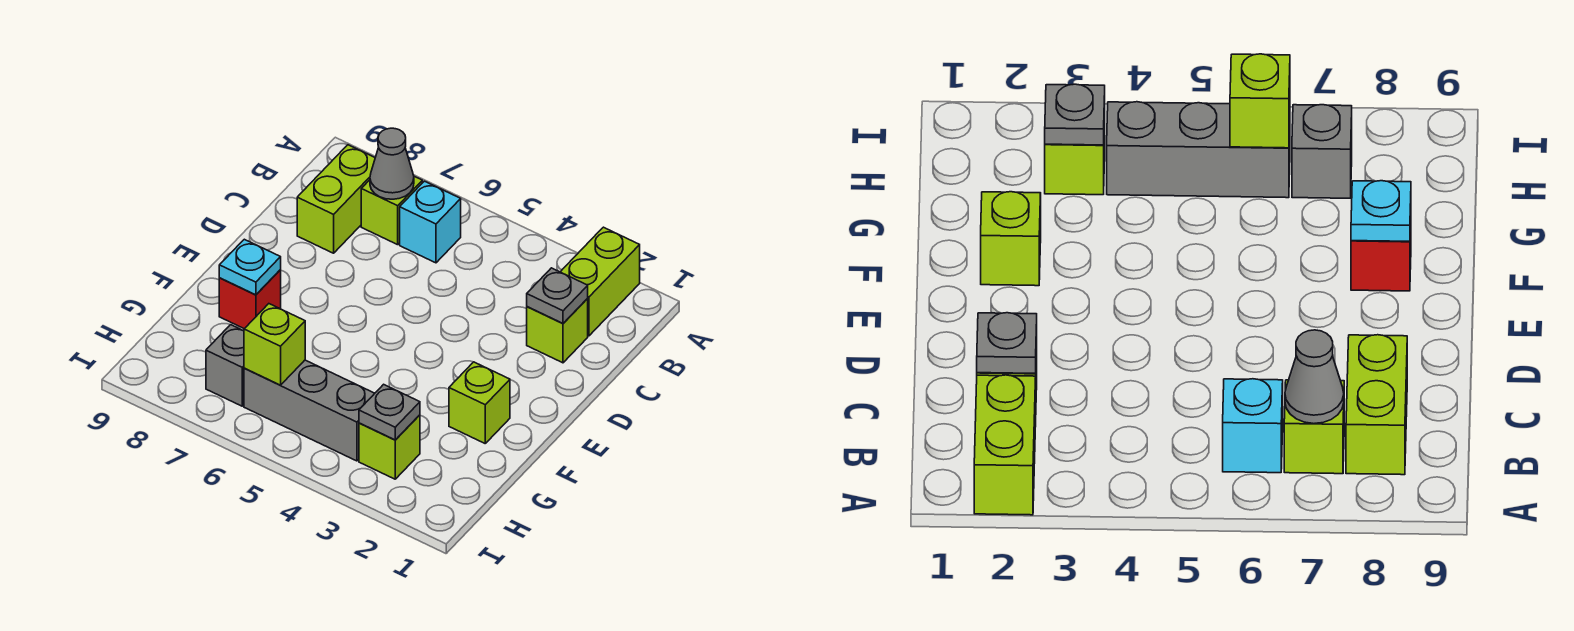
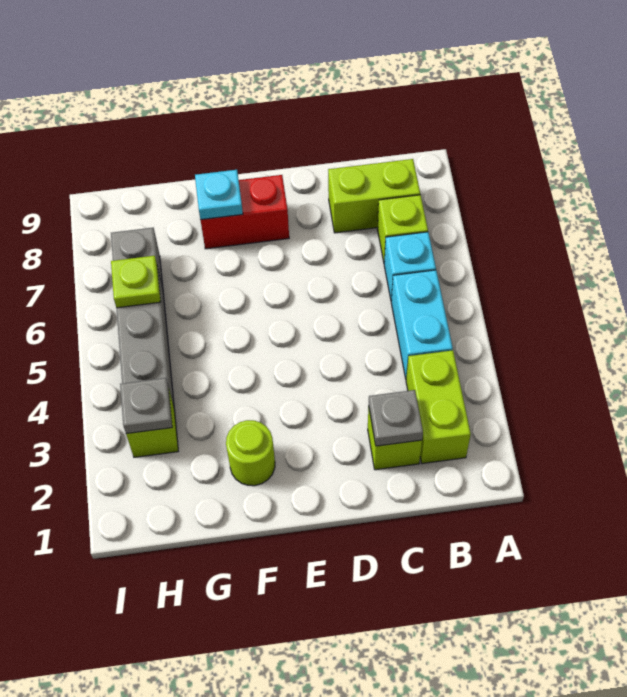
lime 1x2 brick [561,227,640,336] -> lime 1x2 brick turned to [406,350,471,464]
none -> cyan 1x2 brick [391,270,453,379]
grey 1x1 cone [370,128,414,199] -> none
lime 1x1 brick [449,362,510,443] -> lime 1x1 round brick [226,420,275,486]
red 1x1 brick [219,270,281,329] -> red 1x2 brick [201,175,289,249]
lime 1x1 brick [244,304,305,385] -> lime 1x1 plate [111,256,160,308]

